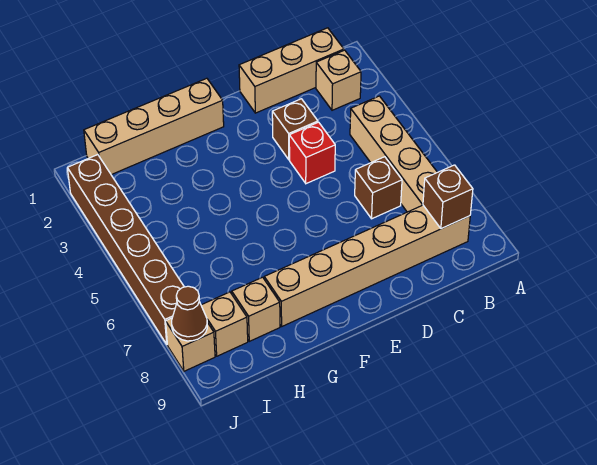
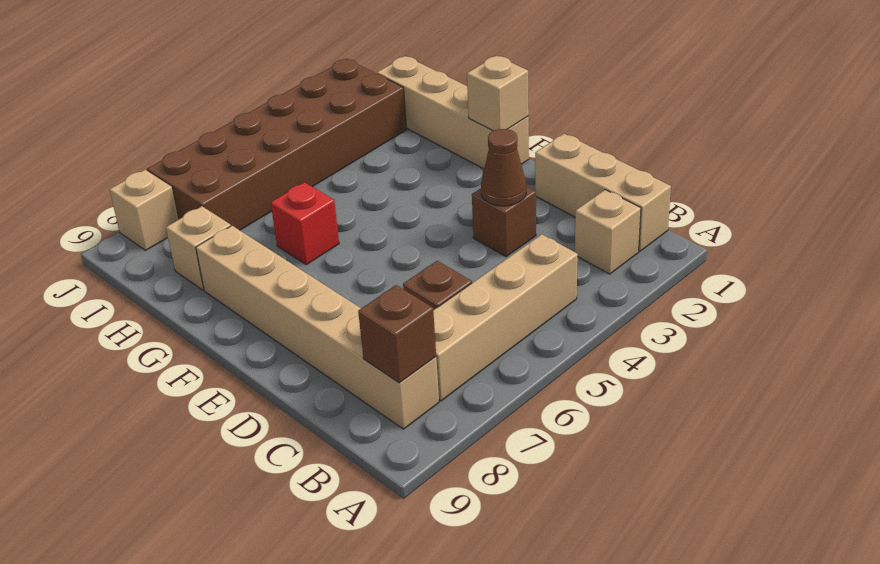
red 1x1 brick [289,122,335,184] -> red 1x1 brick moved to [271,182,339,264]
tan 1x1 brick [201,292,248,356] -> tan 1x1 brick moved to [467,56,529,131]
brown 1x6 brick [67,155,184,344] -> brown 2x6 brick [147,59,407,230]
brown 1x1 cone [172,286,207,341] -> brown 1x1 cone moved to [481,129,526,206]

